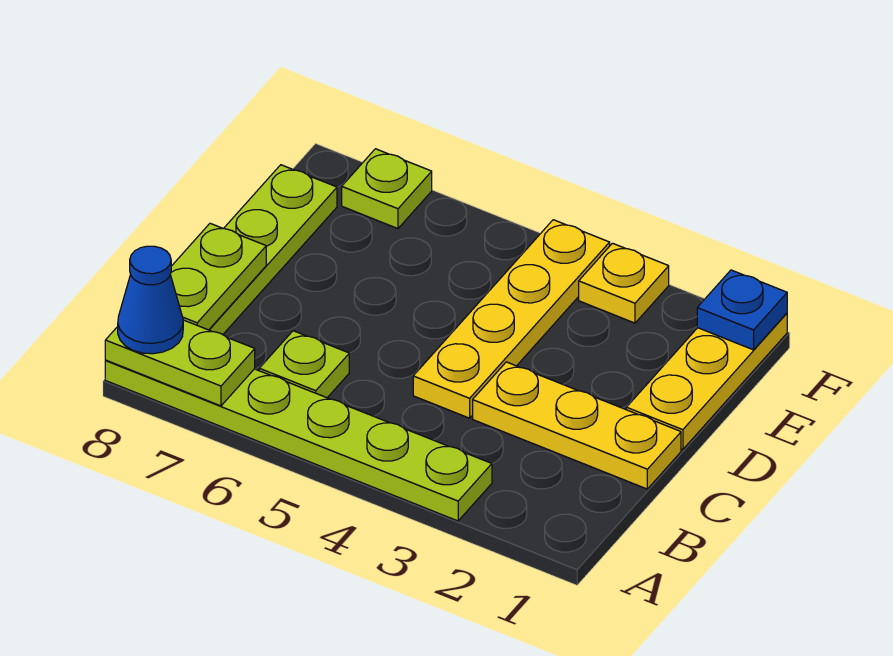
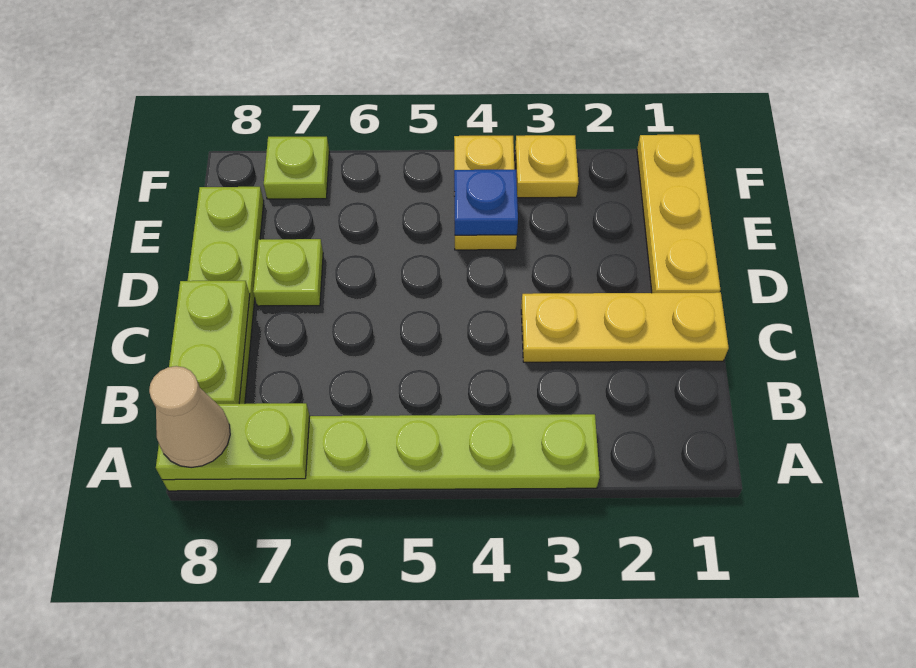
blue 1x1 cone [118,246,183,354] -> tan 1x1 cone [149,366,230,468]
lime 1x1 plate [259,331,349,398] -> lime 1x1 plate moved to [253,239,323,306]
yellow 1x4 plate [413,220,610,418] -> yellow 1x2 plate [454,136,517,250]
blue 1x1 plate [697,270,787,350] -> blue 1x1 plate moved to [454,170,518,235]

